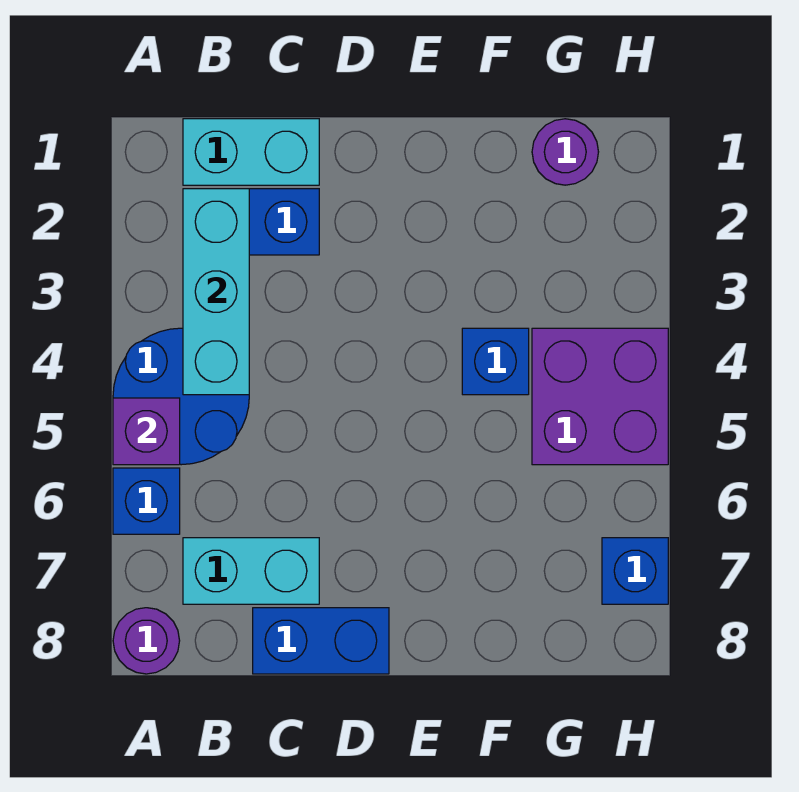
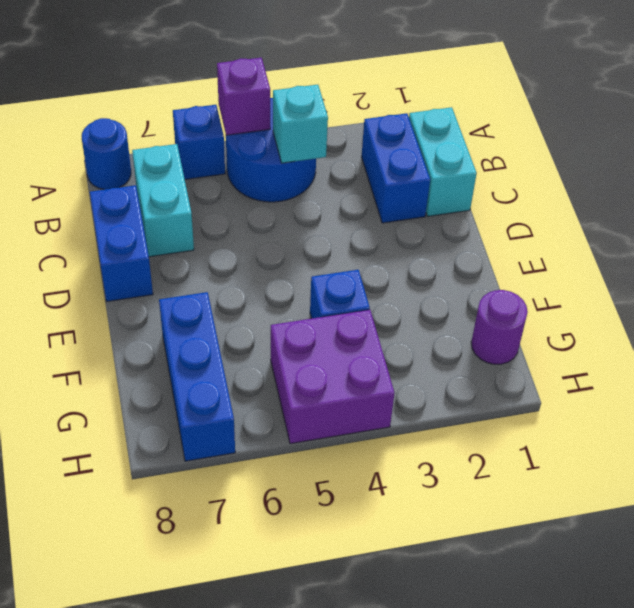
purple 1x1 round brick [113,608,180,674] -> blue 1x1 round brick [82,118,131,190]
cyan 1x3 brick [183,189,249,395] -> cyan 1x1 brick [273,85,328,163]
blue 1x1 brick [602,538,668,604] -> blue 1x3 brick [159,292,235,461]

